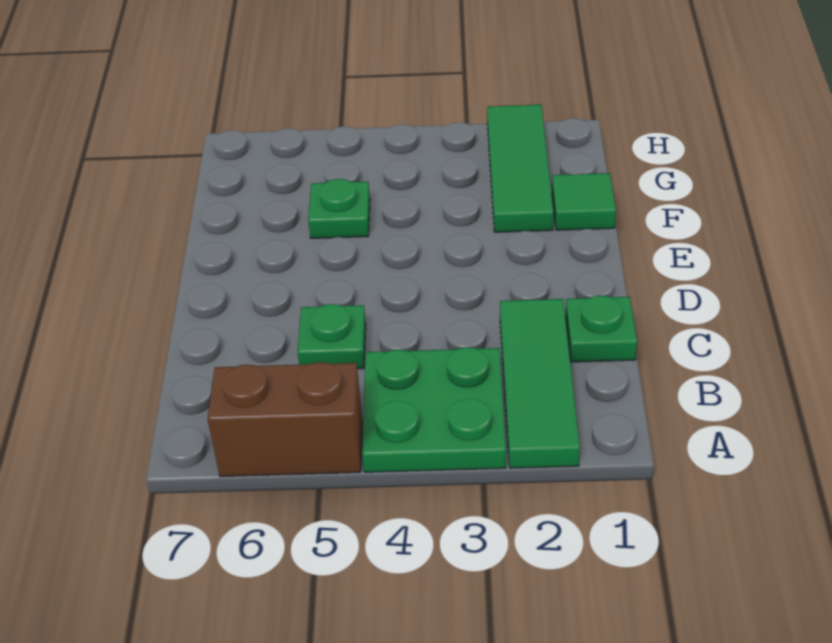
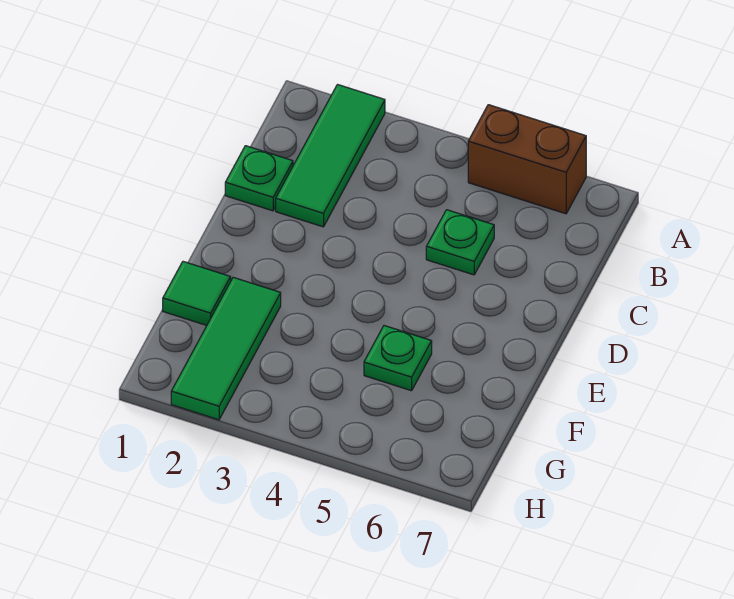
green 2x2 plate [362,347,506,472] -> none

